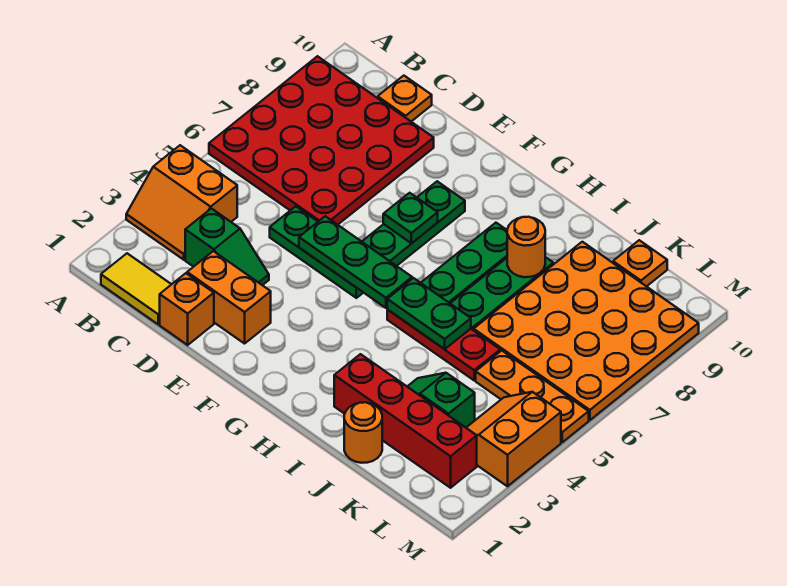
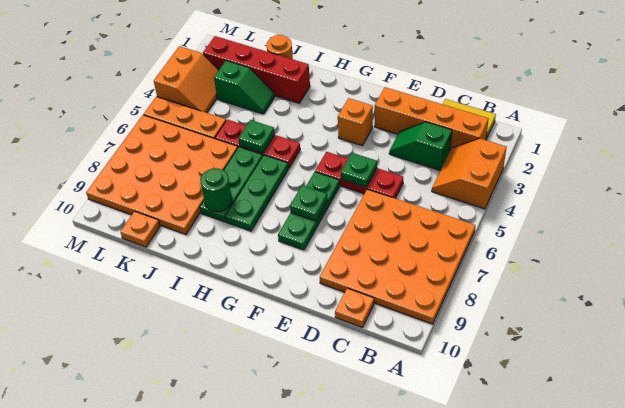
orange 2x2 slope [126,145,237,260] -> orange 2x2 slope turned to [432,138,507,209]
red 4x4 plate [209,56,434,225] -> orange 4x4 plate [320,189,475,324]
orange 1x1 brick [160,273,214,345] -> orange 1x1 brick moved to [338,98,373,146]
orange 1x2 brick [187,251,271,344] -> orange 1x4 brick [374,87,489,150]
green 1x3 plate [270,206,363,298] -> red 1x3 plate [315,152,403,198]
green 1x3 plate [299,216,412,308] -> green 1x1 plate [341,153,377,187]
green 1x2 plate [387,278,471,349] -> green 1x1 plate [238,120,275,153]
orange 1x1 round brick [507,217,545,277] -> green 1x1 round brick [200,168,232,212]

